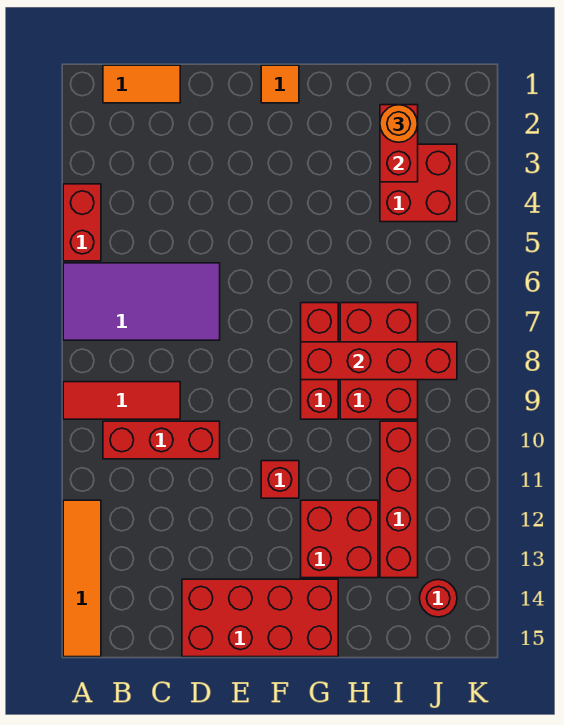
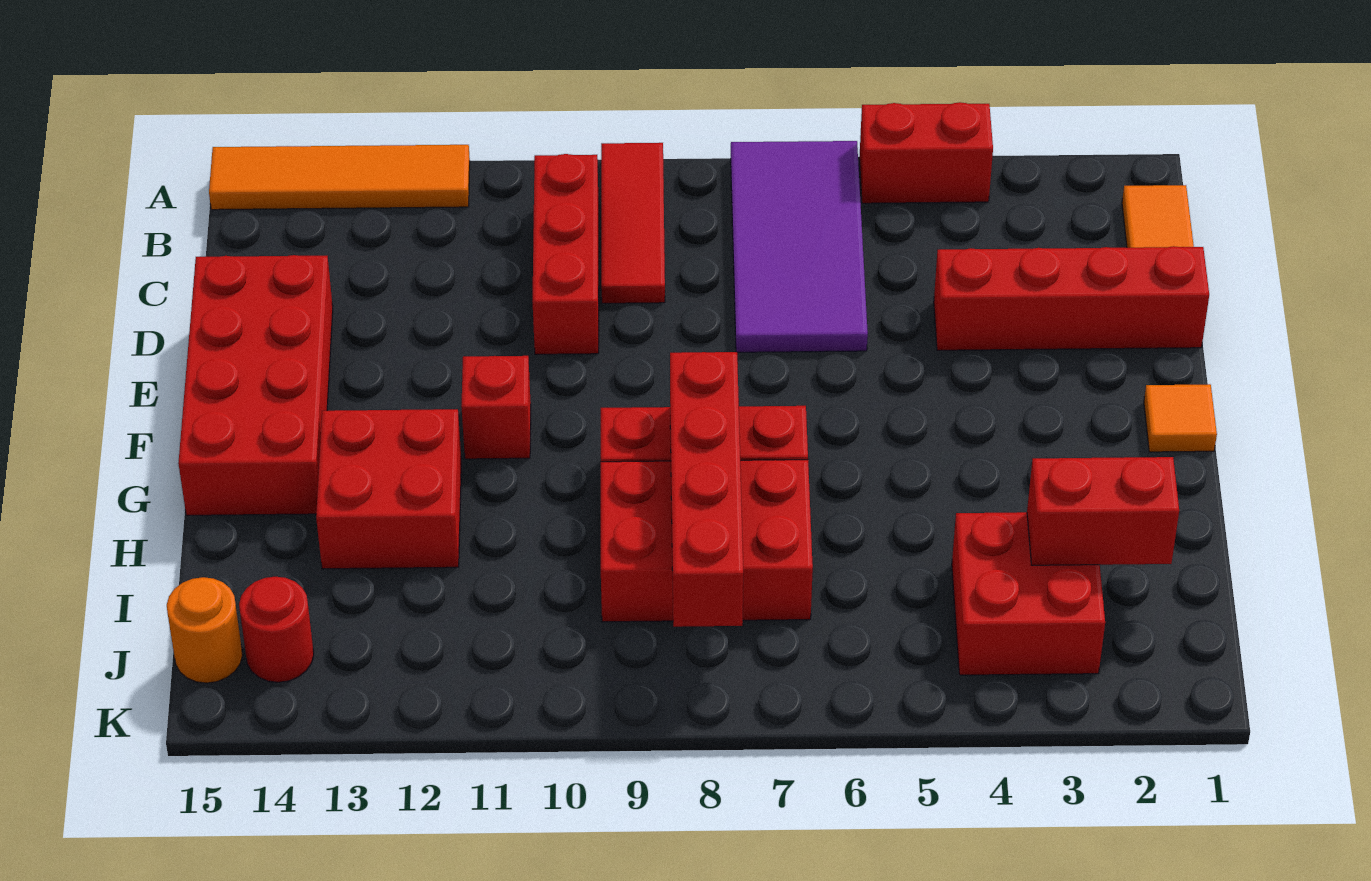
orange 1x1 round brick [380,105,418,142] -> orange 1x1 round brick moved to [167,577,243,683]
red 1x4 brick [380,421,418,578] -> red 1x4 brick moved to [934,246,1209,350]

